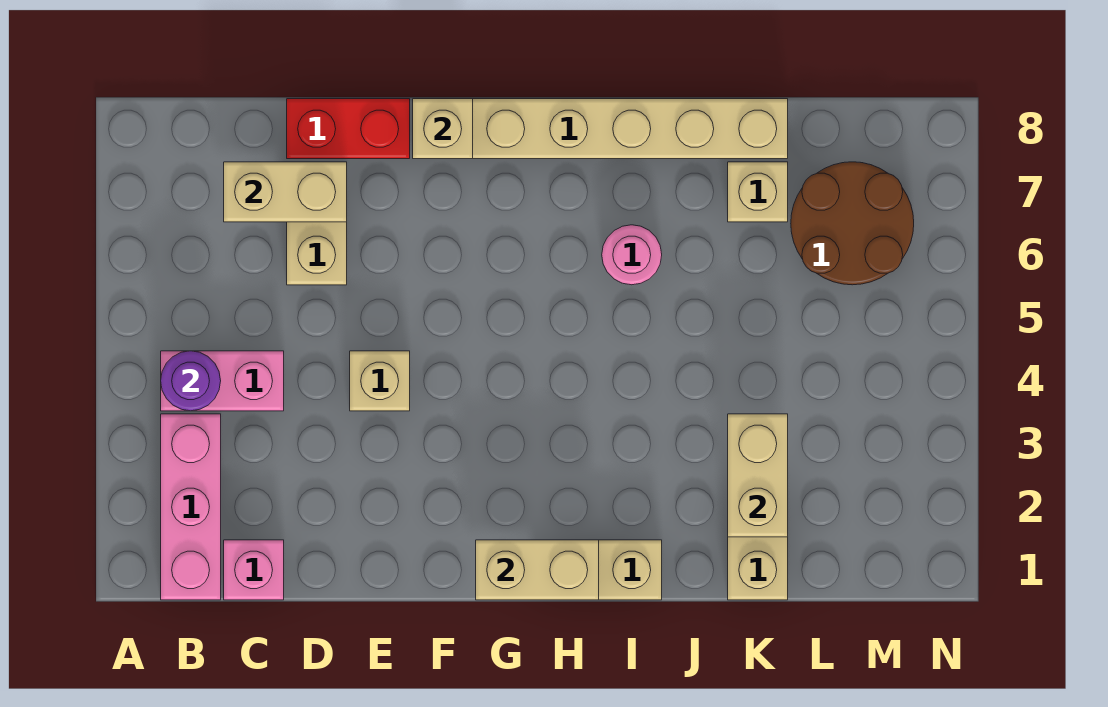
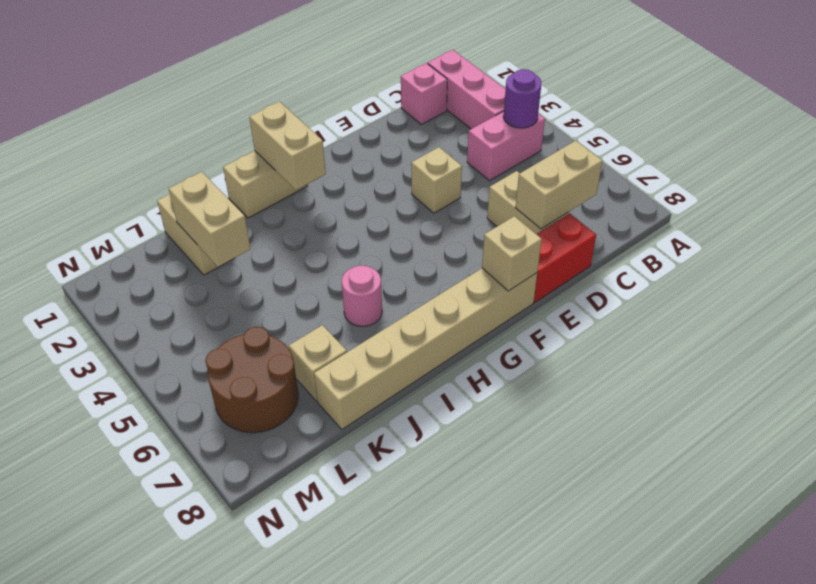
tan 1x2 brick [476,540,599,600] -> tan 1x2 brick turned to [249,102,326,190]

